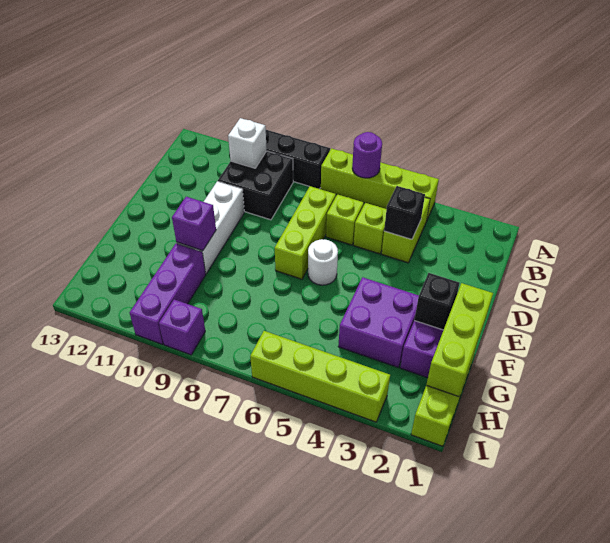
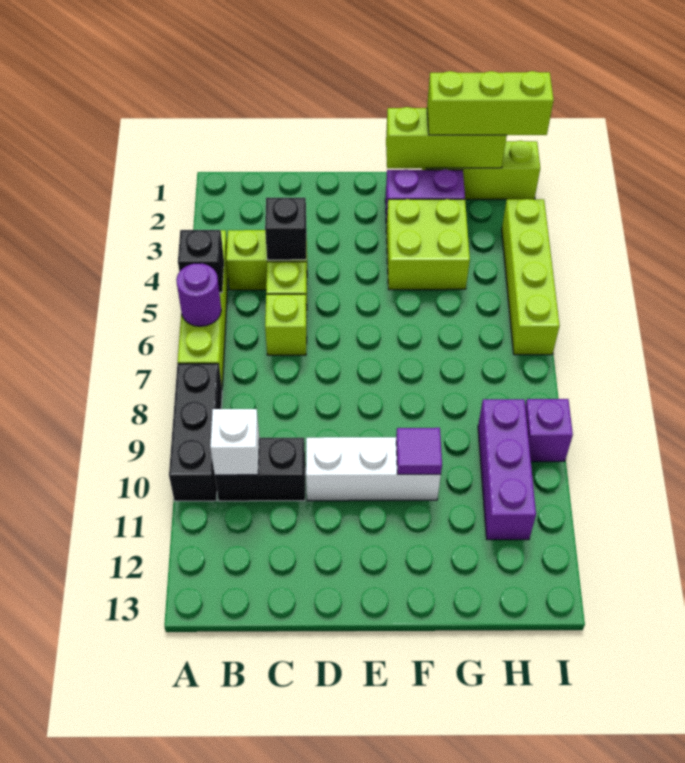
black 2x2 brick [218,151,293,220] -> black 1x2 brick [215,438,305,501]
lime 1x3 brick [275,186,336,279] -> lime 1x3 brick moved to [427,71,554,135]
white 1x1 round brick [308,239,338,285] -> none
black 1x1 brick [414,273,459,330] -> black 1x1 brick moved to [178,230,224,293]
purple 2x2 brick [338,277,419,367] -> lime 2x2 brick [386,199,470,290]
purple 1x1 brick [172,197,216,251] -> purple 1x1 tile [396,428,442,474]
purple 1x3 brick [130,243,206,344] -> purple 1x3 brick turned to [478,399,536,540]

